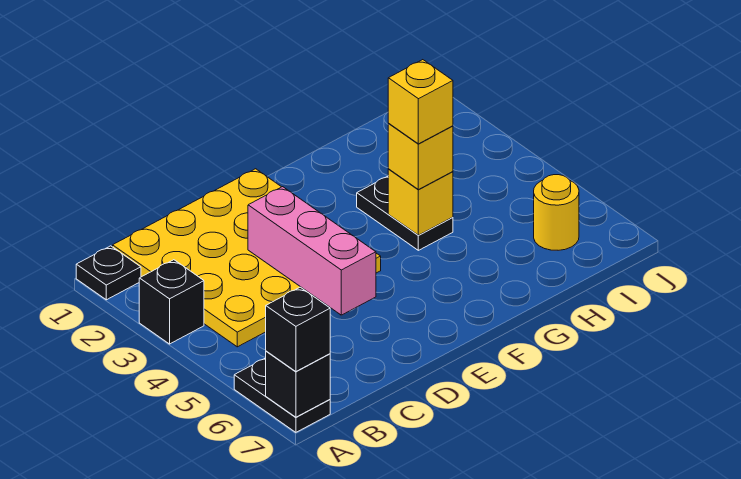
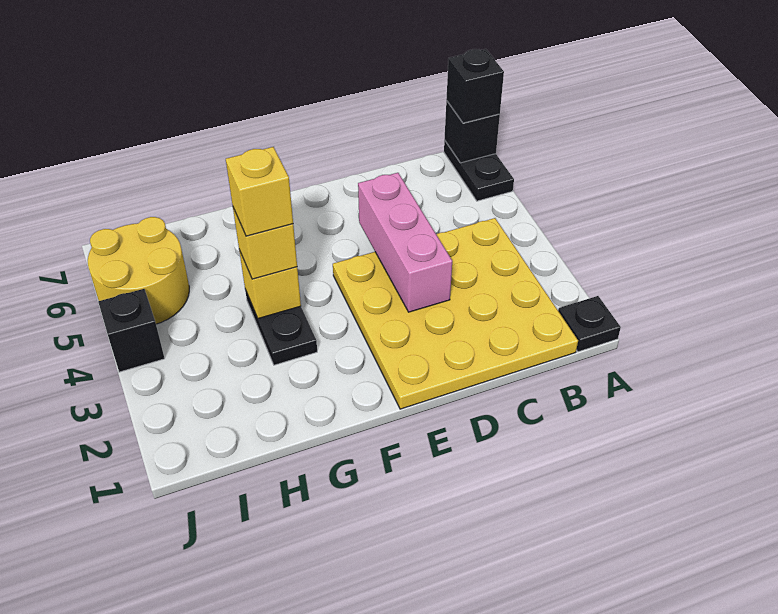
black 1x1 brick [139,260,204,344] -> black 1x1 brick moved to [98,289,165,372]
yellow 1x1 round brick [534,175,579,250] -> yellow 2x2 round brick [88,217,189,324]

